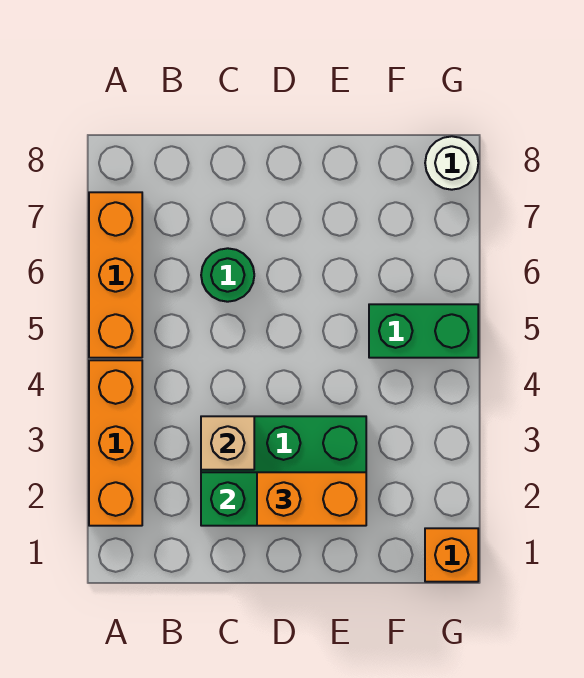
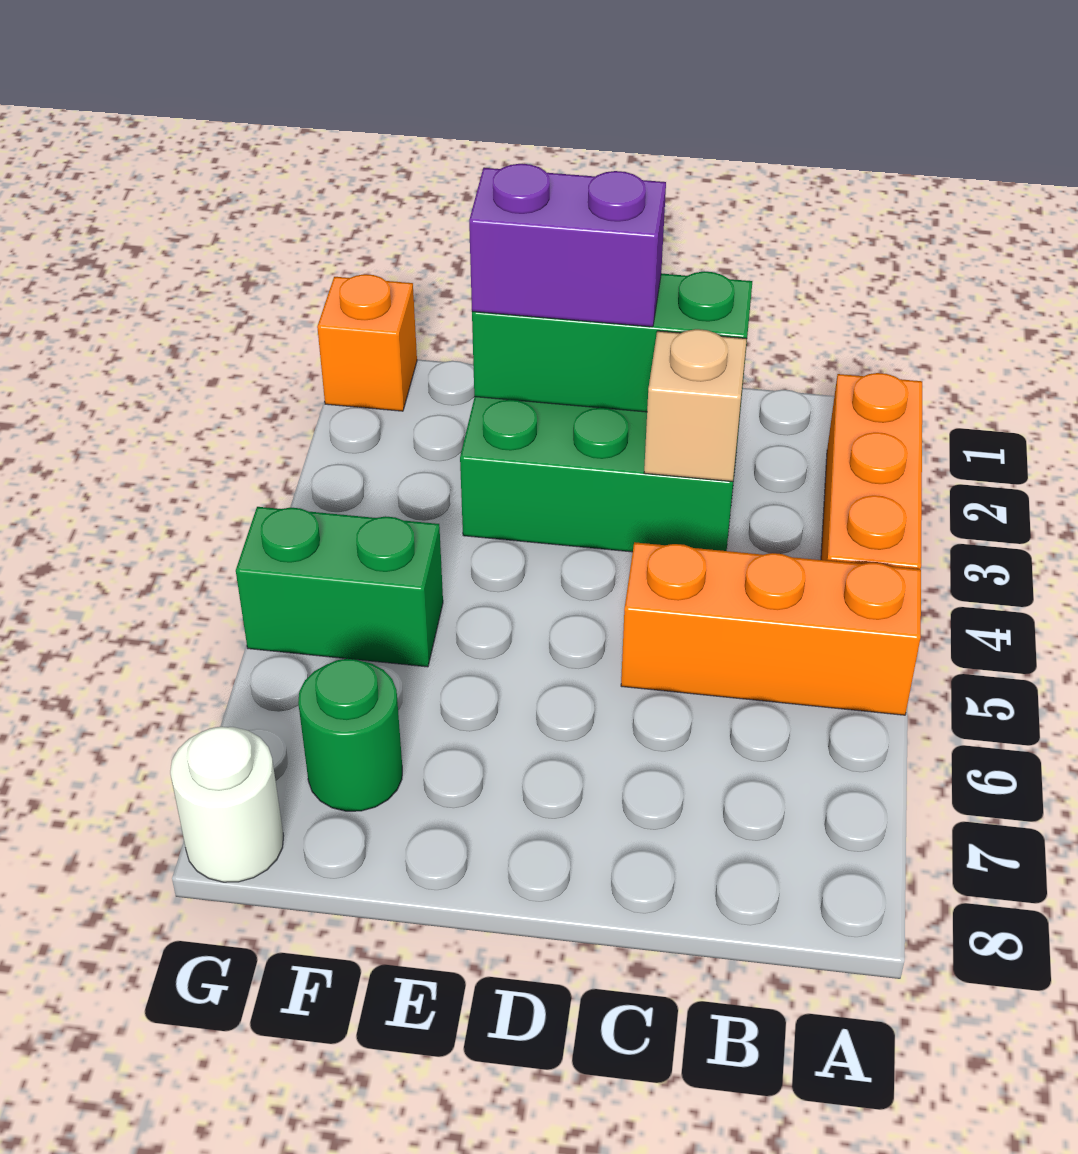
orange 1x3 brick [89,192,142,358] -> orange 1x3 brick turned to [621,542,921,715]
green 1x1 round brick [201,248,254,302] -> green 1x1 round brick moved to [298,659,402,811]
orange 1x2 brick [257,472,366,526] -> purple 1x2 brick [469,164,666,327]

